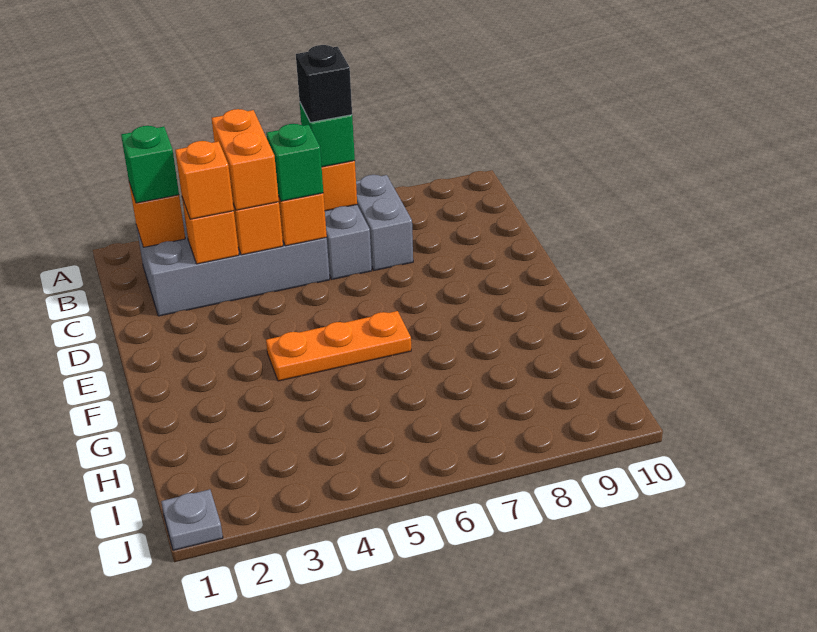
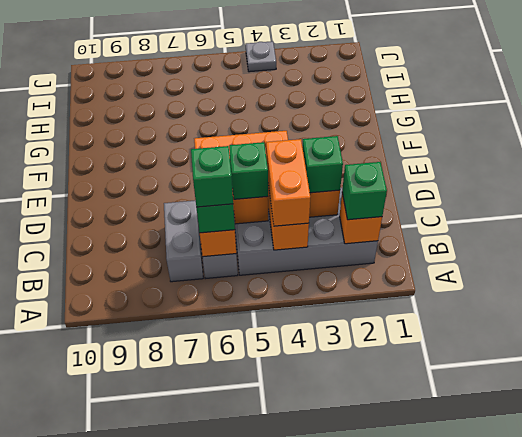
black 1x1 brick [296,45,352,122] -> green 1x1 brick [191,146,233,207]
orange 1x1 brick [175,141,234,219] -> green 1x1 brick [302,136,343,193]
grey 1x1 plate [161,489,223,550] -> grey 1x1 plate moved to [246,41,276,72]

